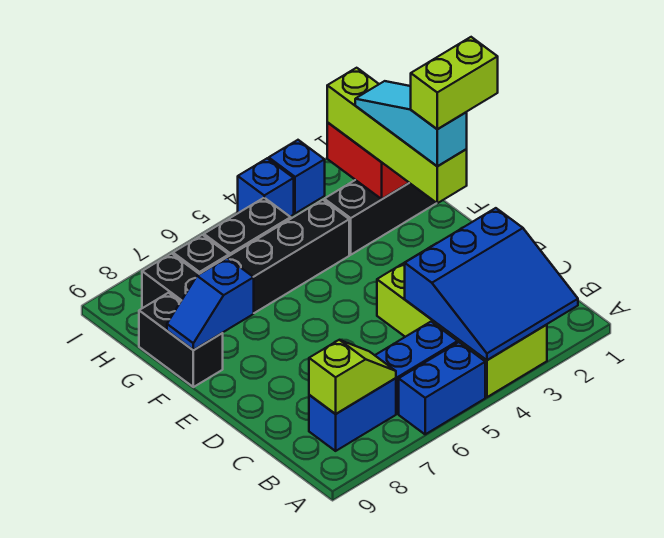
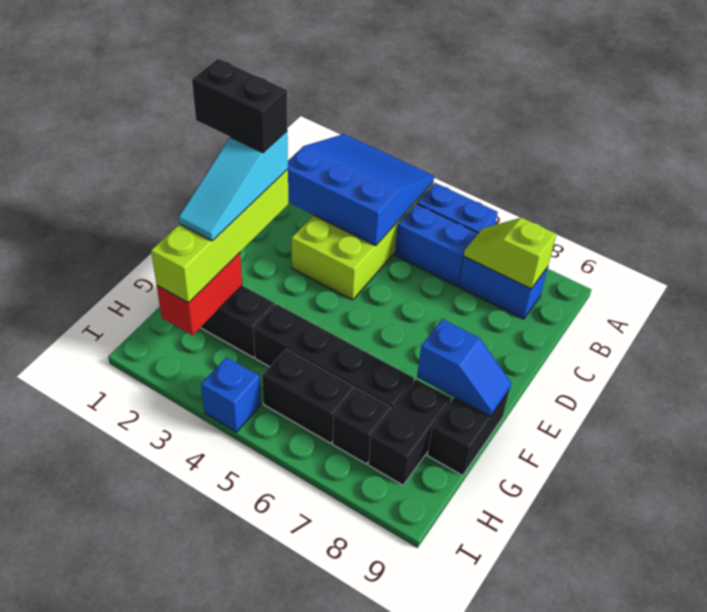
lime 1x2 brick [411,37,498,129] -> black 1x2 brick [192,59,287,153]
blue 1x1 brick [269,140,325,214] -> none

